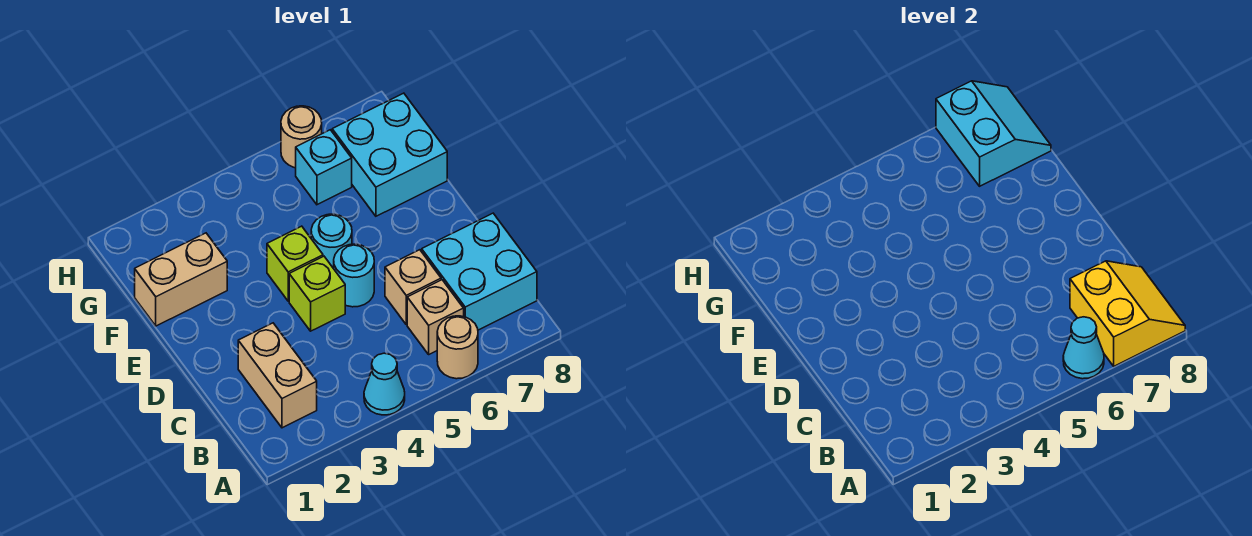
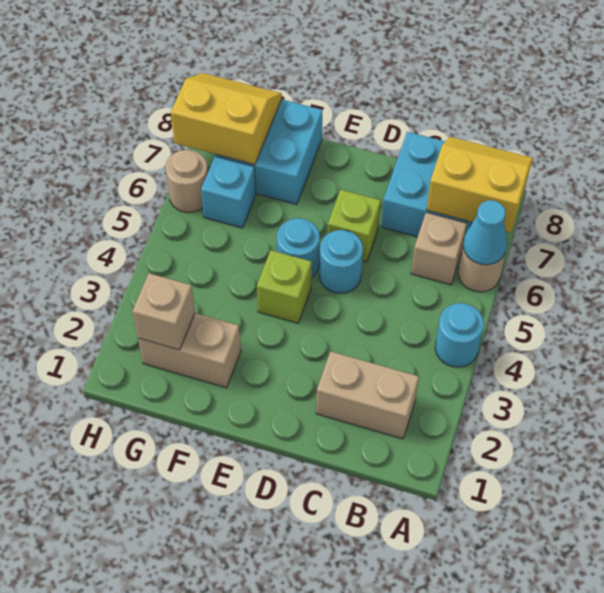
cyan 1x1 cone [364,353,405,415] -> cyan 1x1 round brick [435,303,484,367]
tan 1x1 brick [385,250,441,325] -> tan 1x1 brick moved to [133,273,195,350]
lime 1x1 brick [289,256,345,331] -> lime 1x1 brick moved to [328,190,381,262]
tan 1x2 brick [135,233,227,326] -> tan 1x2 brick turned to [138,313,241,388]
cyan 2x2 slope [936,81,1051,186] -> yellow 2x2 slope [171,73,282,165]

